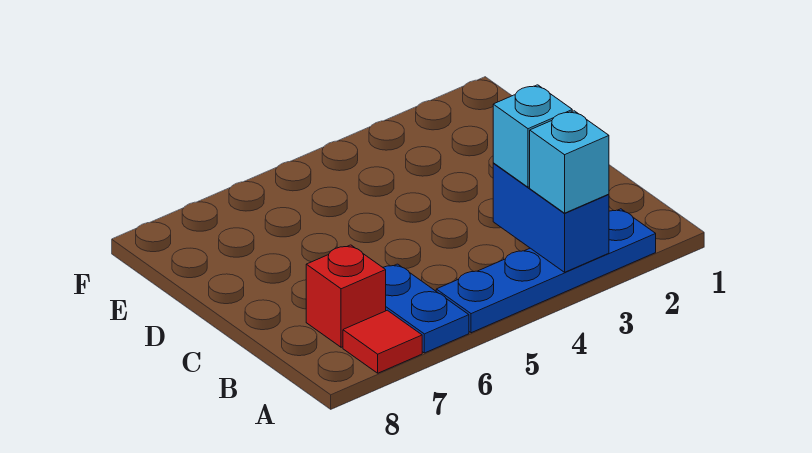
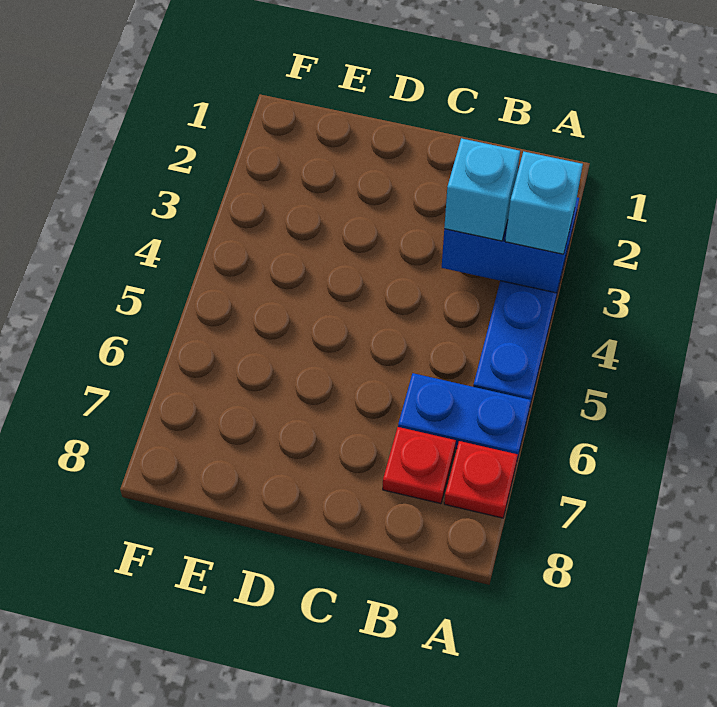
red 1x1 tile [343,310,422,373] -> red 1x1 plate [444,441,518,518]
red 1x1 brick [306,245,386,347] -> red 1x1 plate [383,427,456,504]

